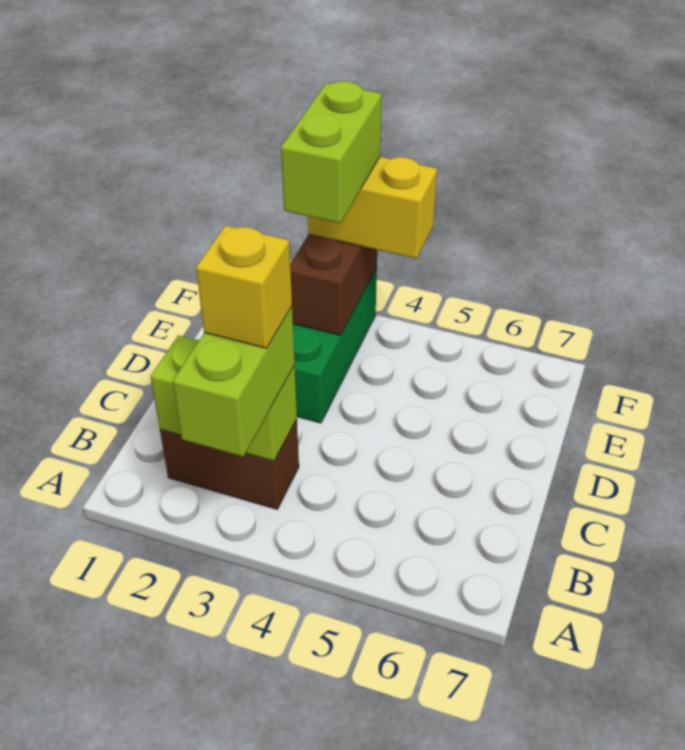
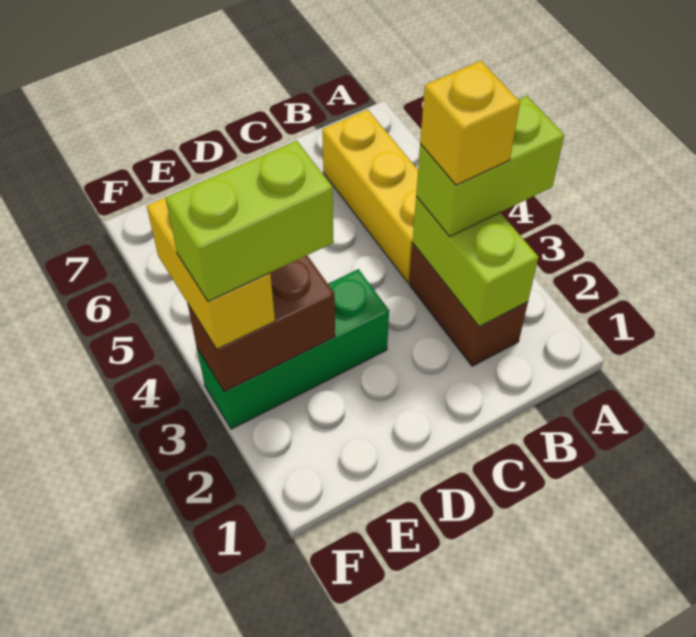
none -> yellow 1x3 brick [322,109,418,282]

